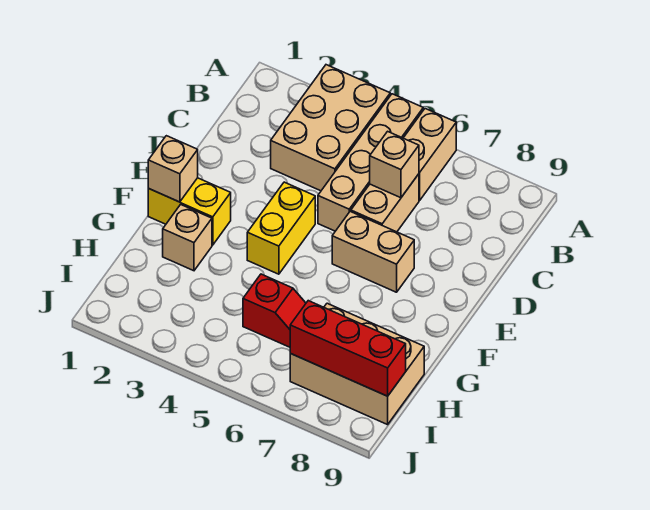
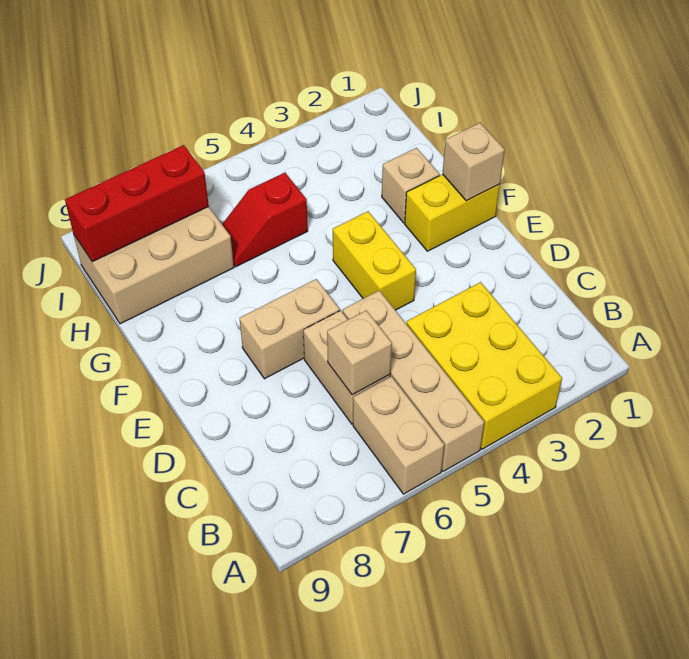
tan 2x3 brick [271,65,390,191] -> yellow 2x3 brick [407,282,562,449]

